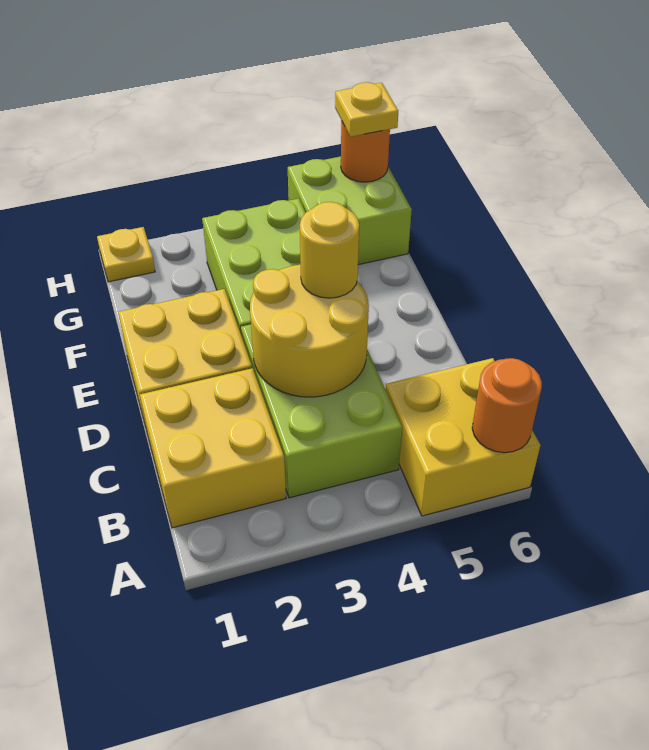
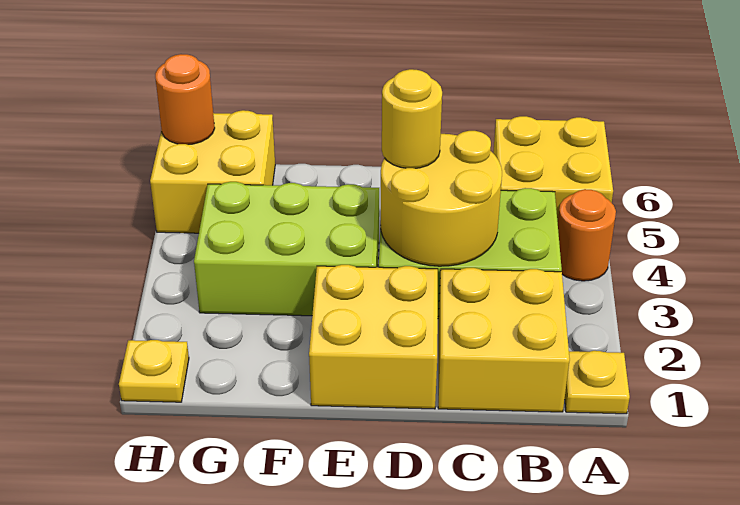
orange 1x1 round brick [472,358,542,453] -> orange 1x1 round brick moved to [558,189,616,281]
lime 2x2 brick [288,157,412,265] -> yellow 2x2 brick [150,110,275,233]
yellow 1x1 plate [335,82,398,137] -> yellow 1x1 plate moved to [565,351,630,414]

